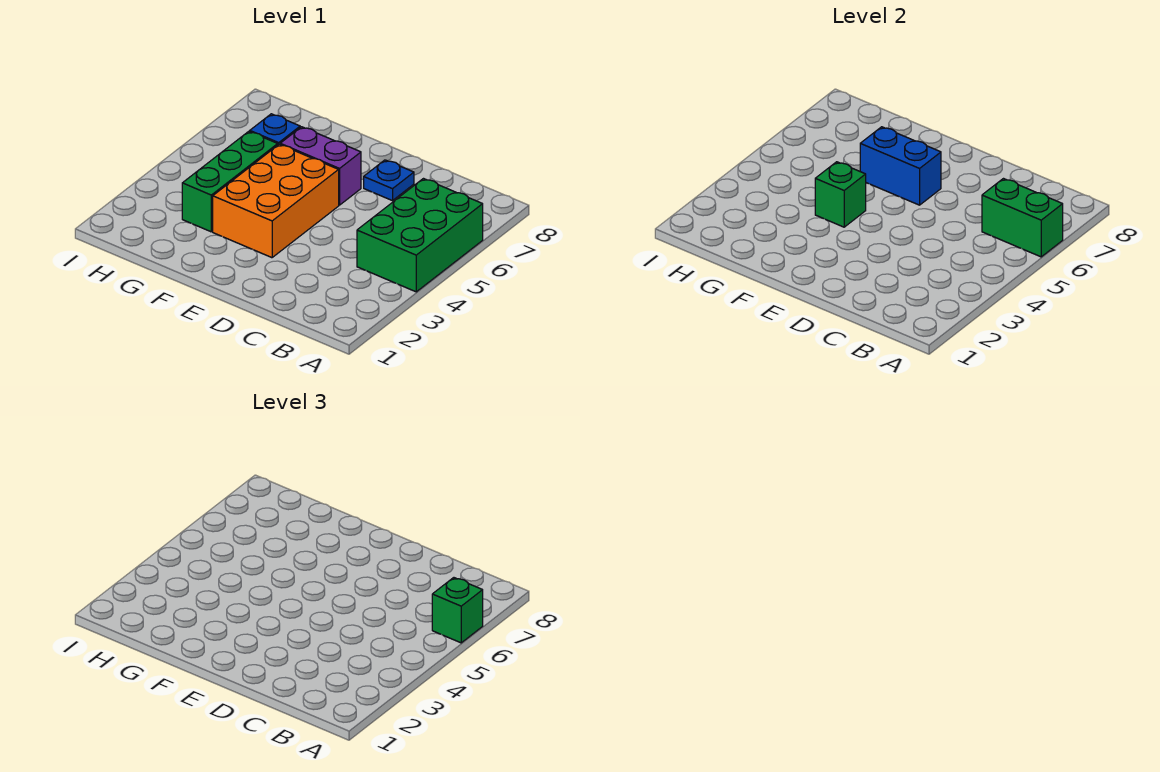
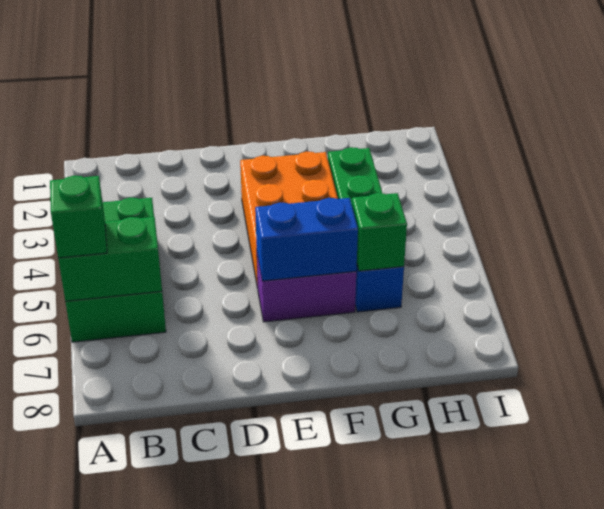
blue 1x1 plate [364,160,414,201] -> none
green 1x1 brick [815,162,866,227] -> green 1x1 brick moved to [352,193,407,271]

